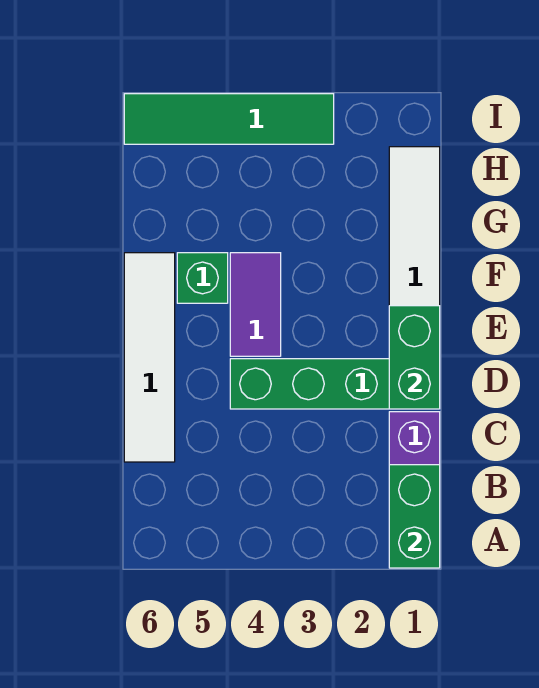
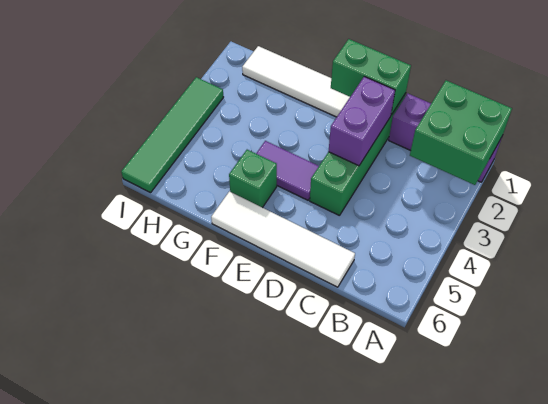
green 1x2 brick [389,465,440,568] -> green 2x2 brick [410,80,512,185]
none -> purple 1x2 brick [329,77,395,166]

